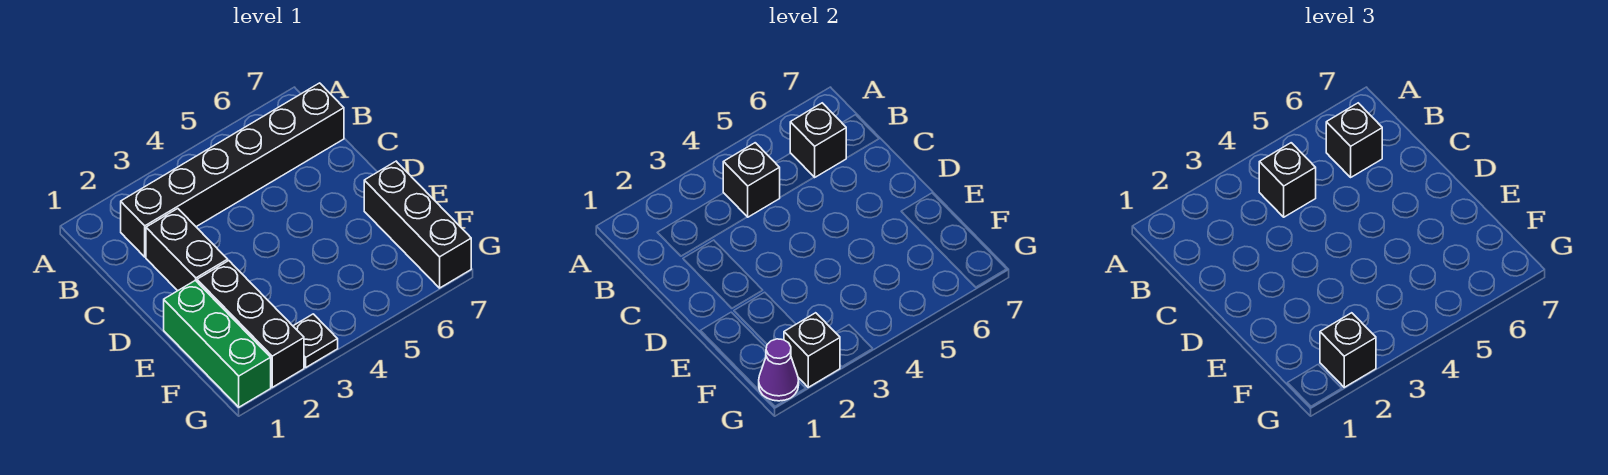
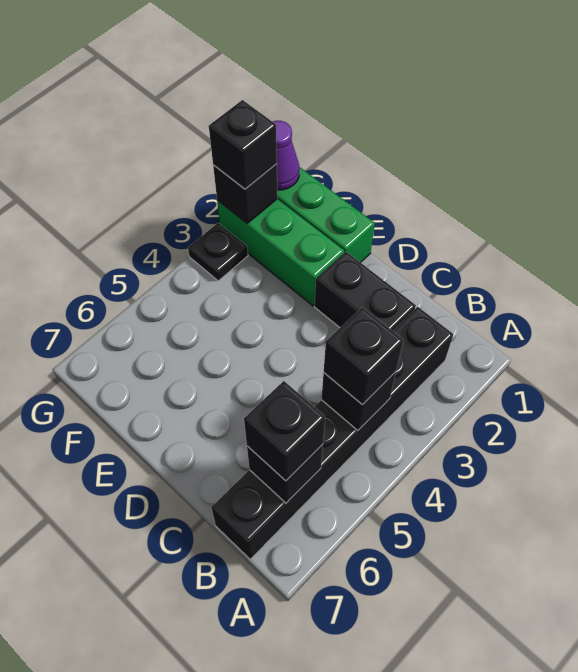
black 1x3 brick [197,261,304,387] -> green 1x3 brick [217,199,344,306]
black 1x3 brick [364,161,471,288] -> none

